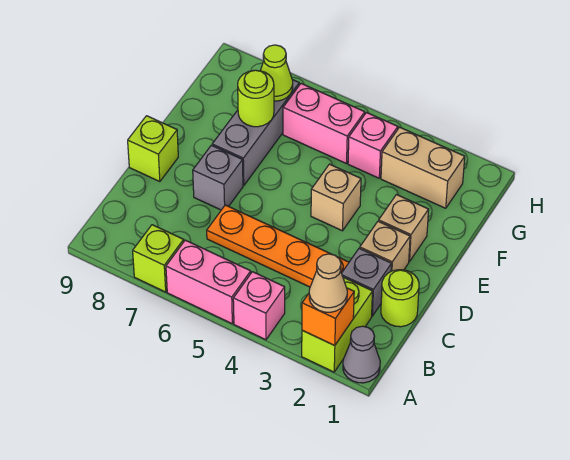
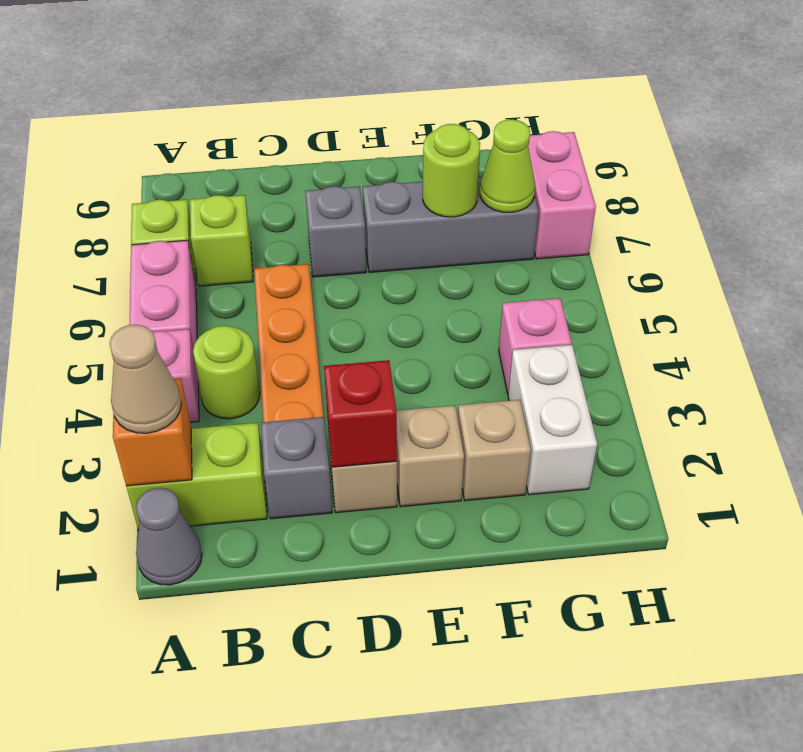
lime 1x1 round brick [381,270,419,327] -> lime 1x1 round brick moved to [193,326,260,419]
none -> red 1x1 brick [324,360,397,467]
lime 1x1 brick [128,116,178,182] -> lime 1x1 brick moved to [190,195,253,286]
tan 1x1 brick [311,164,361,231] -> tan 1x1 brick moved to [458,400,531,501]
tan 1x2 brick [381,127,465,208] -> white 1x2 brick [508,345,597,495]
pink 1x2 brick [283,84,365,164] -> pink 1x2 brick moved to [528,131,596,259]

